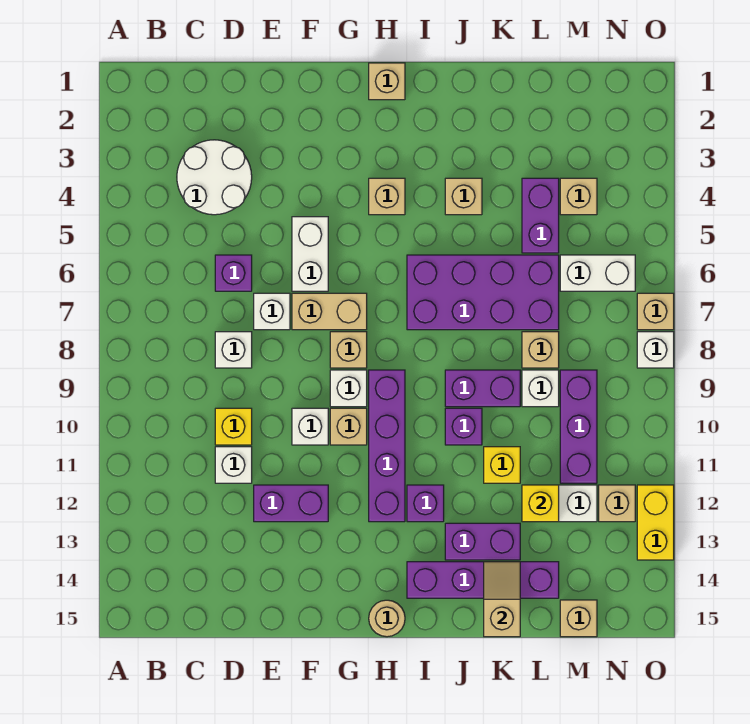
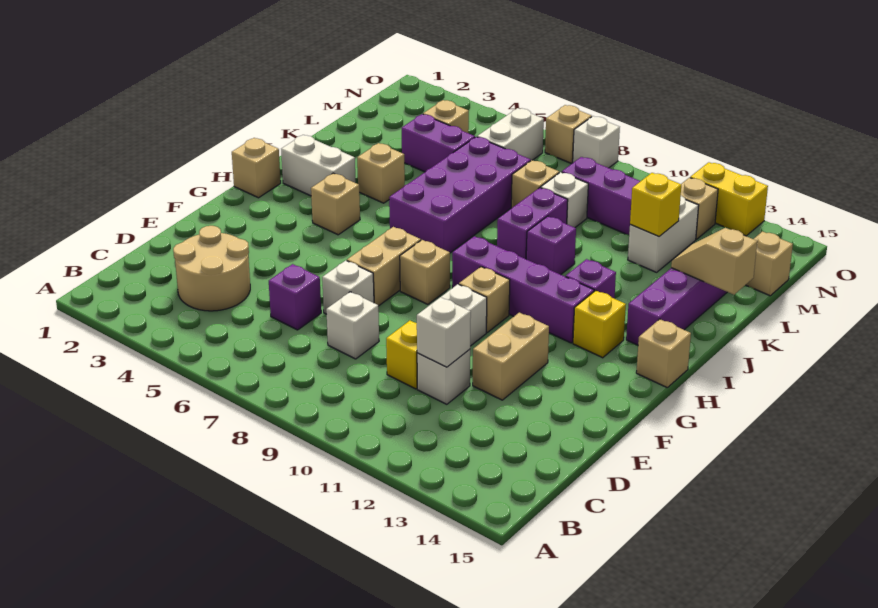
white 2x2 round brick [177,140,252,215] -> tan 2x2 round brick [173,226,250,311]
purple 1x2 brick [254,485,328,522] -> tan 1x2 brick [473,313,549,400]
white 1x2 brick [292,217,328,291] -> white 1x2 brick moved to [281,135,356,196]
white 1x1 brick [330,370,367,407] -> white 1x1 brick moved to [417,297,471,367]
tan 1x1 round brick [369,600,405,637] -> tan 1x1 brick [636,319,691,387]
purple 1x2 brick [445,523,520,560] -> none
yellow 1x1 brick [484,447,520,483] -> yellow 1x1 brick moved to [573,291,626,358]

